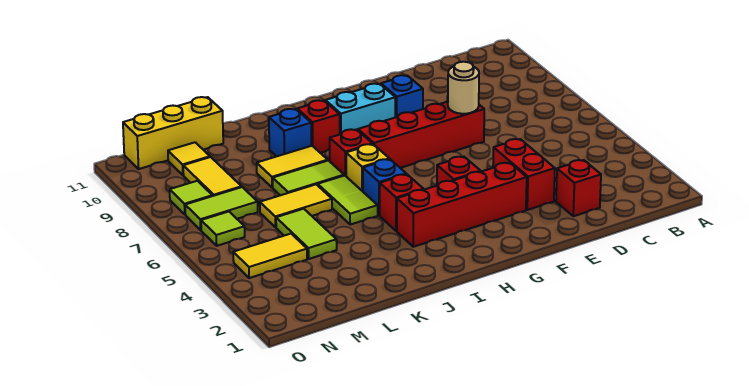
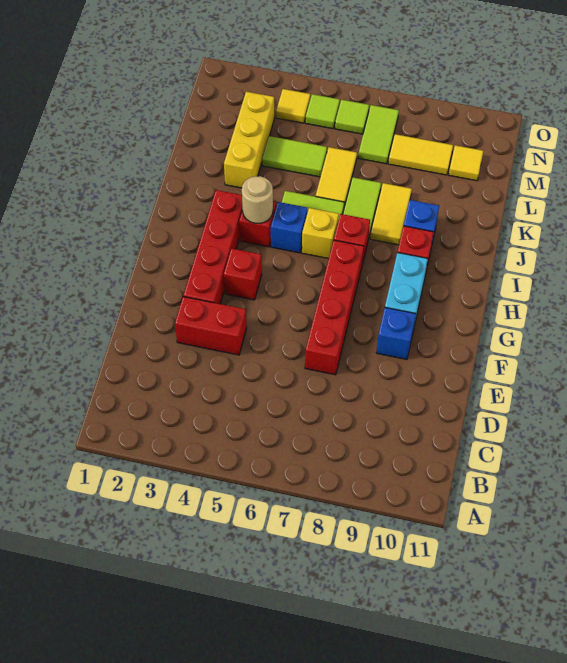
red 1x1 brick [556,160,601,216] -> none
tan 1x1 round brick [448,62,479,114] -> tan 1x1 round brick moved to [242,176,273,223]
yellow 1x3 brick [123,97,223,169] -> yellow 1x3 brick moved to [224,92,274,188]
yellow 1x2 tile [233,234,307,278] -> yellow 1x1 tile [276,89,310,123]
lime 1x1 tile [170,181,212,214] -> lime 1x1 tile moved to [305,94,340,129]

